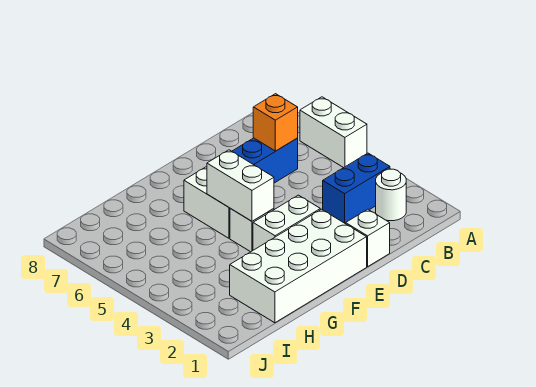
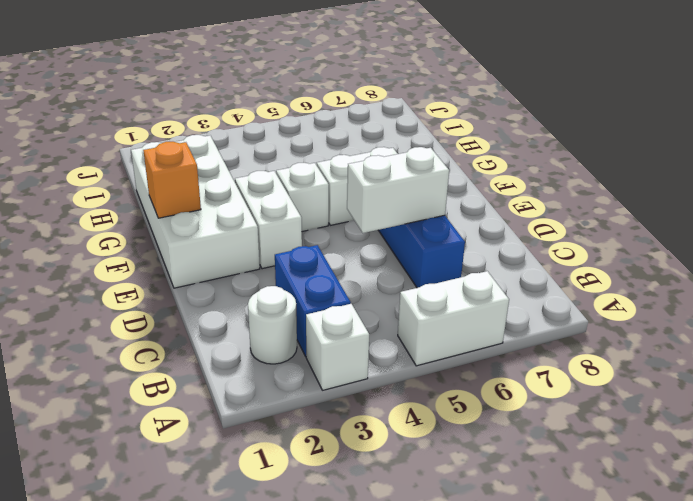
orange 1x1 brick [253,94,298,151] -> orange 1x1 brick moved to [143,142,201,218]
white 1x1 brick [346,209,390,267] -> white 1x1 brick moved to [306,304,369,390]
white 1x2 brick [207,150,274,221] -> white 1x2 brick moved to [347,147,449,233]

